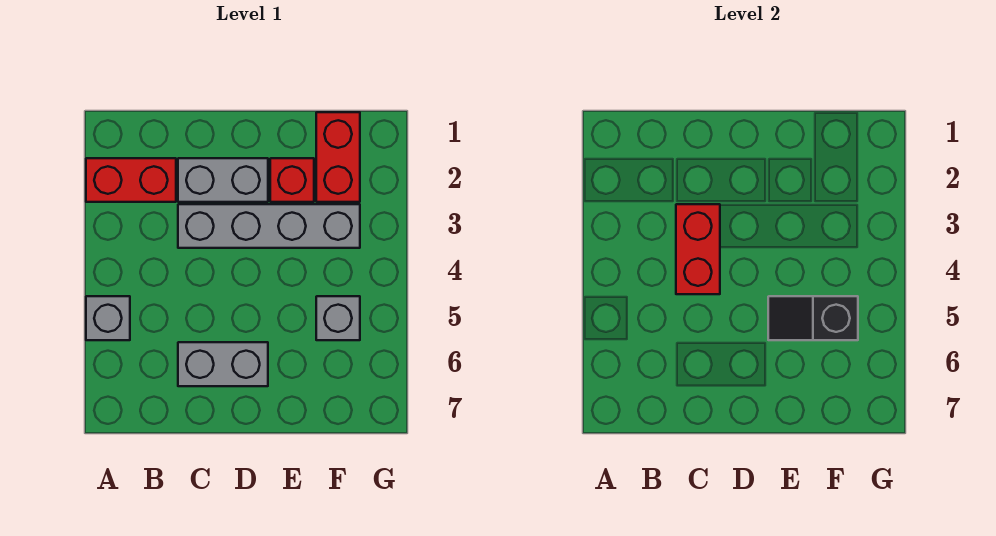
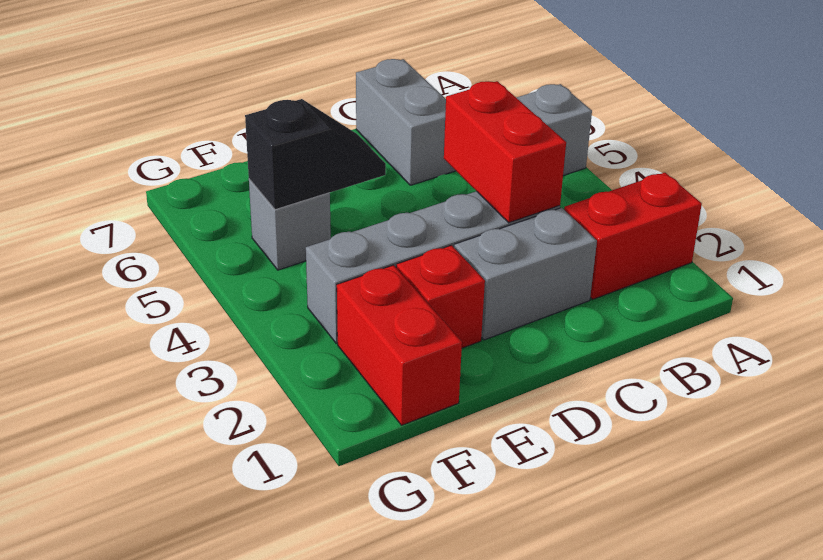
grey 1x2 brick [178,342,268,386] -> grey 1x2 brick turned to [356,59,456,185]

